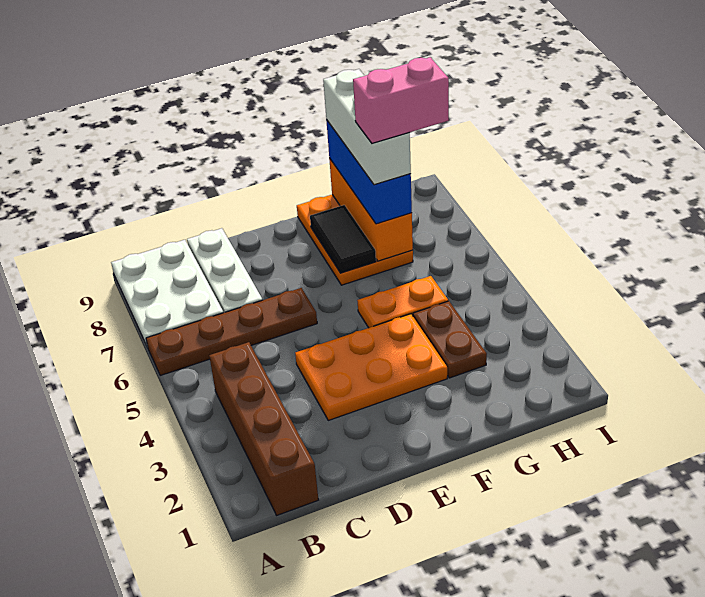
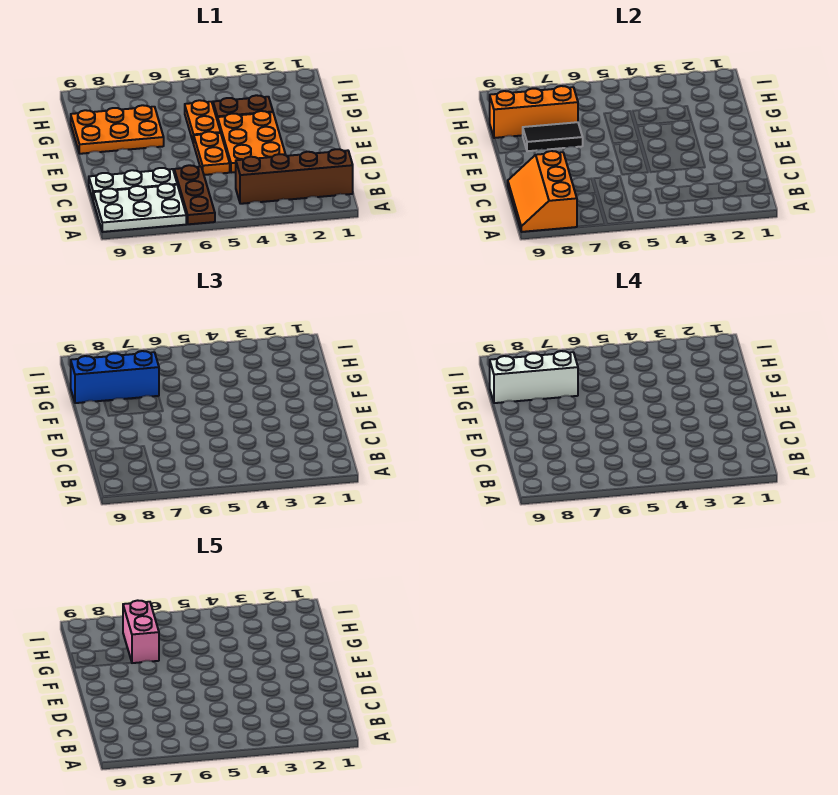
brown 1x4 plate [146,288,317,375] -> brown 1x3 plate [174,165,215,224]
none -> orange 2x3 slope [508,151,577,232]
none -> orange 1x2 plate [194,132,230,175]

